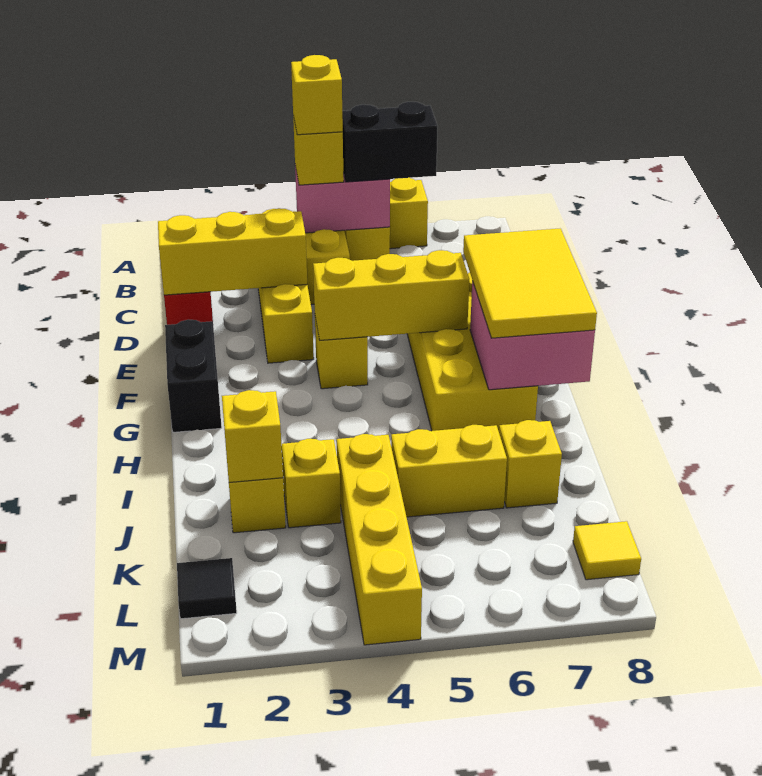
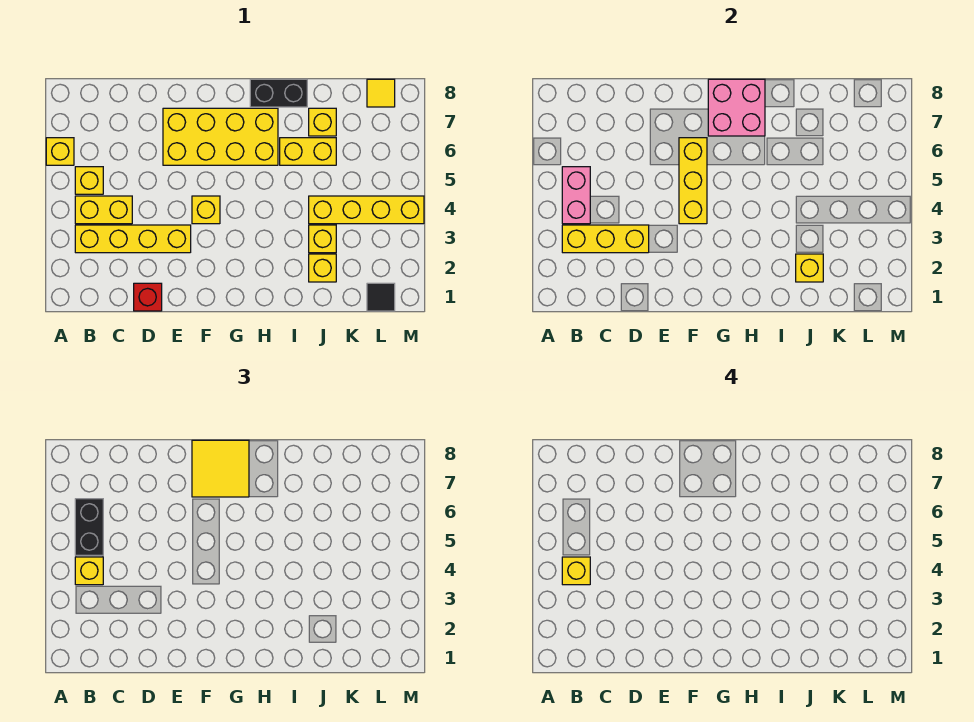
yellow 1x3 brick [158,208,307,295] -> yellow 1x3 brick turned to [562,225,649,253]
black 1x2 brick [165,320,222,432] -> black 1x2 brick moved to [250,79,307,107]
yellow 2x3 tile [463,228,597,338] -> yellow 2x2 tile [192,440,249,497]
yellow 1x2 brick [391,425,507,517] -> yellow 1x2 brick turned to [280,138,336,165]

